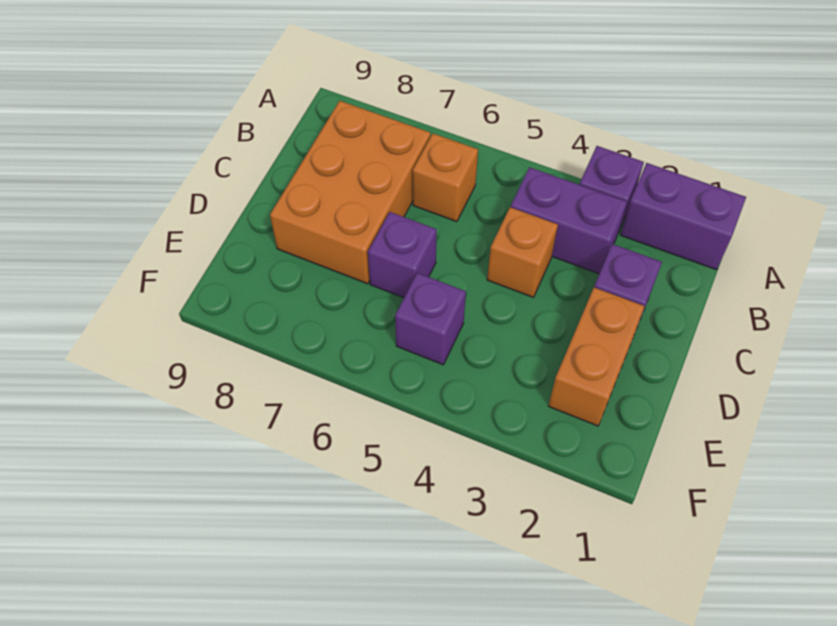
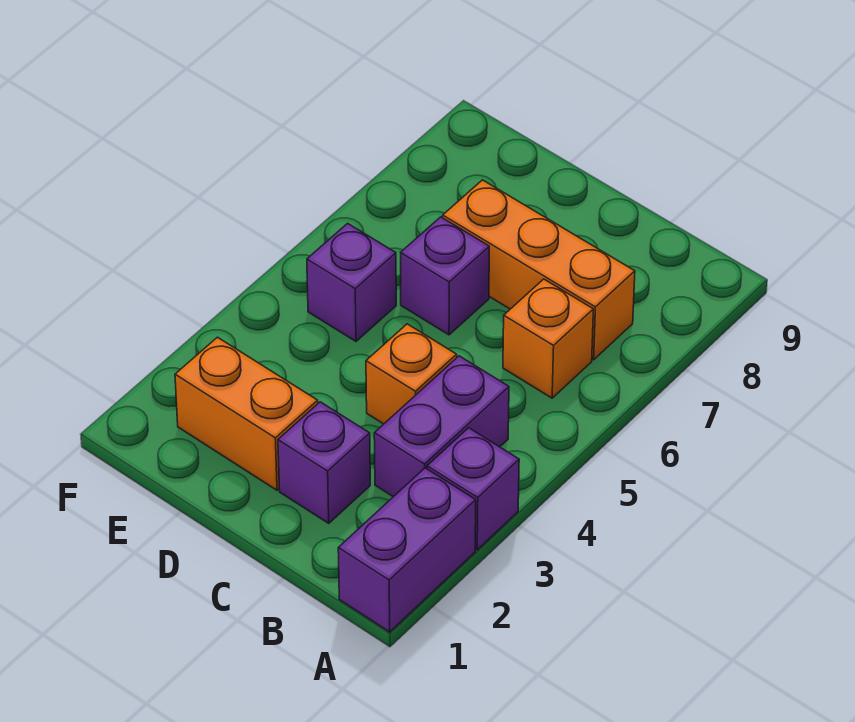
orange 2x3 brick [270,101,430,284] -> orange 1x3 brick [443,180,635,360]

